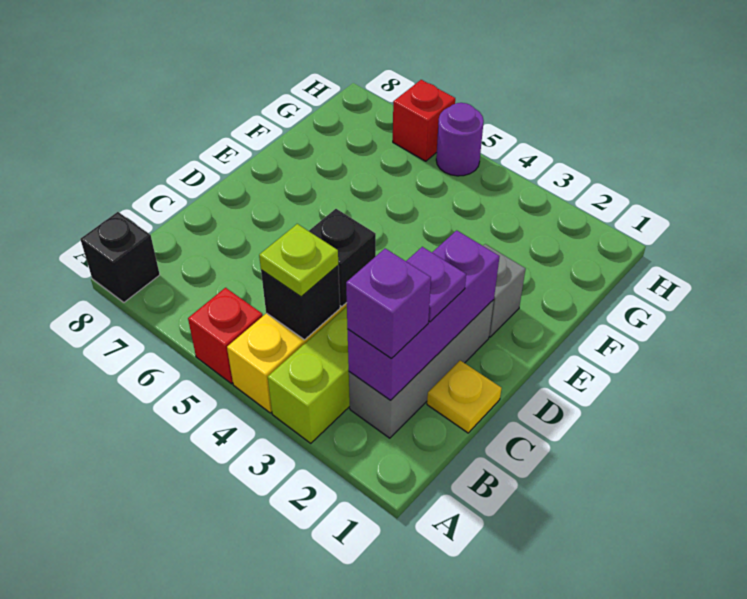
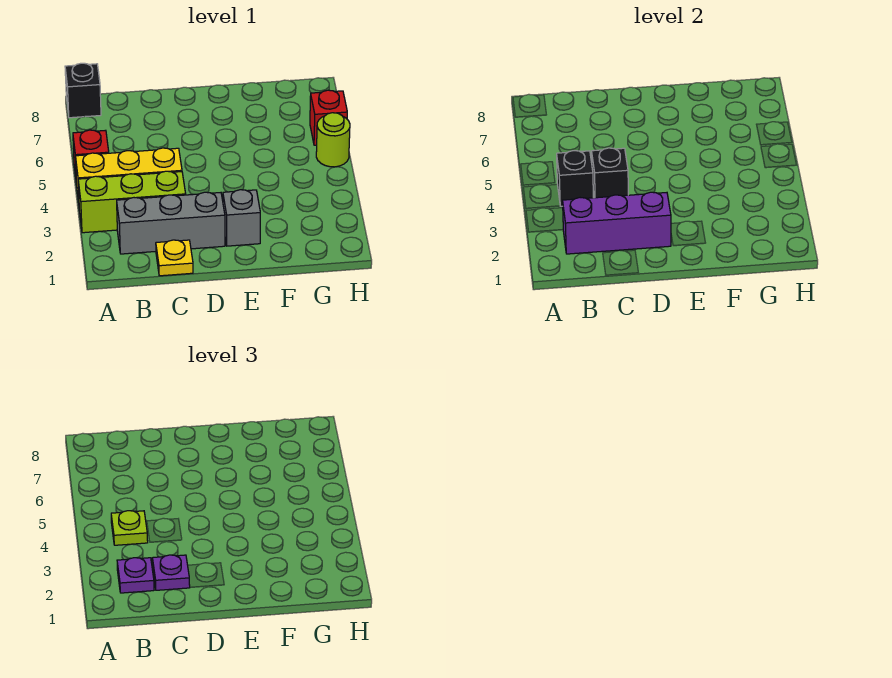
purple 1x1 brick [346,248,431,358] -> purple 1x1 plate [117,558,154,593]
purple 1x1 round brick [436,103,484,176] -> lime 1x1 round brick [316,113,350,167]

